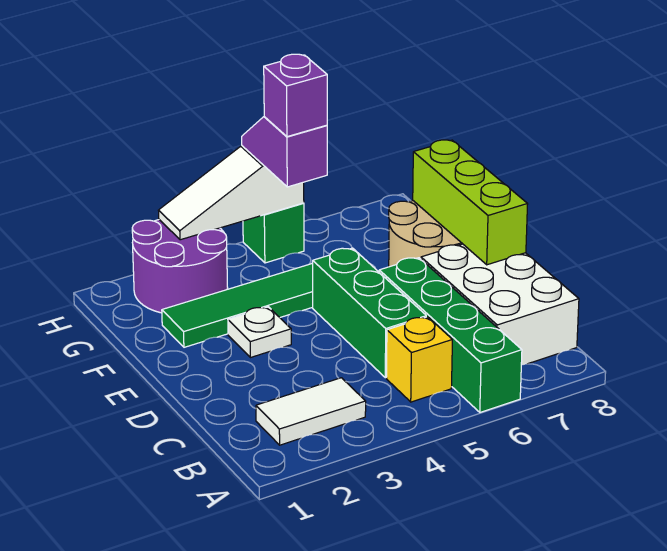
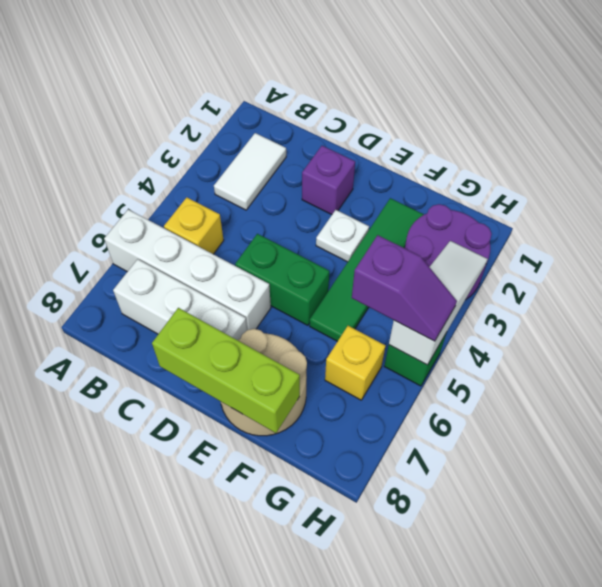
green 1x4 brick [379,258,522,412] -> white 1x4 brick [104,209,271,330]
white 2x3 brick [421,244,579,365] -> white 1x3 brick [113,259,247,340]
green 1x3 brick [313,248,426,378] -> green 1x2 brick [235,234,329,325]
purple 1x1 brick [264,54,327,137] -> purple 1x1 brick moved to [302,146,355,214]
none -> yellow 1x1 brick [325,326,386,400]

